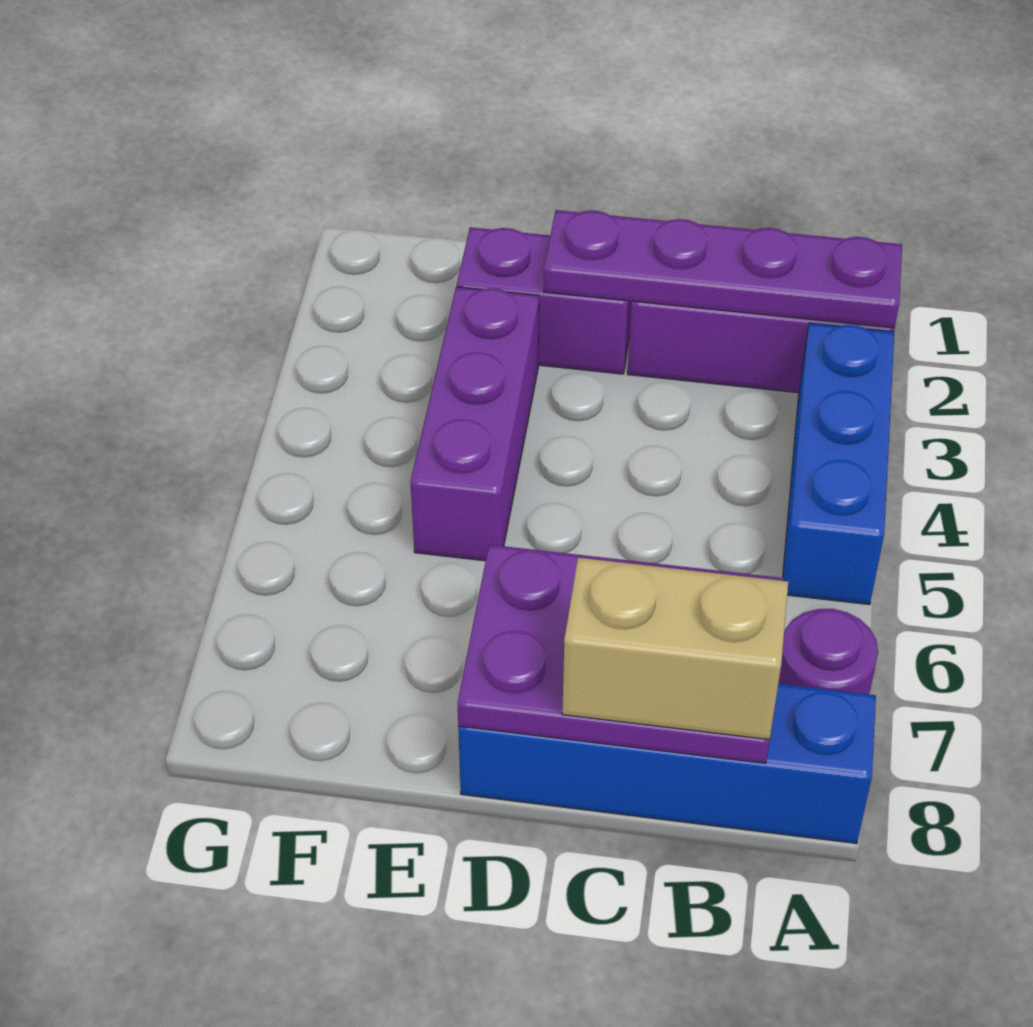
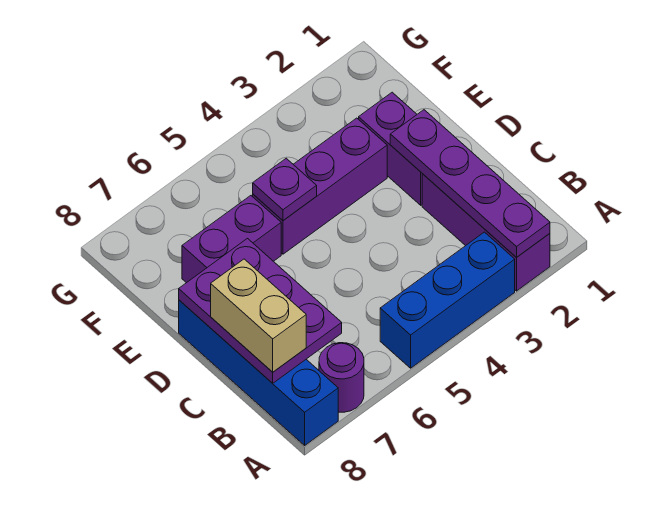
none -> purple 1x1 plate [253,158,317,221]
none -> purple 1x2 brick [182,196,281,283]

